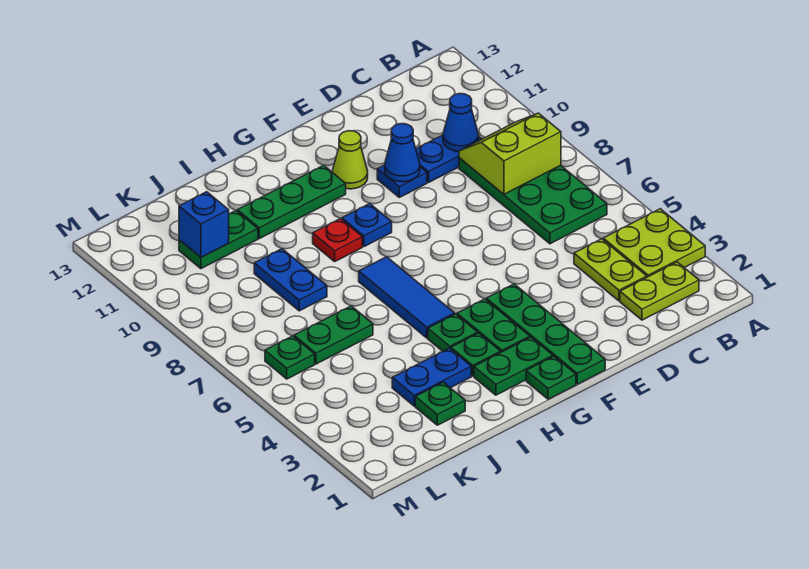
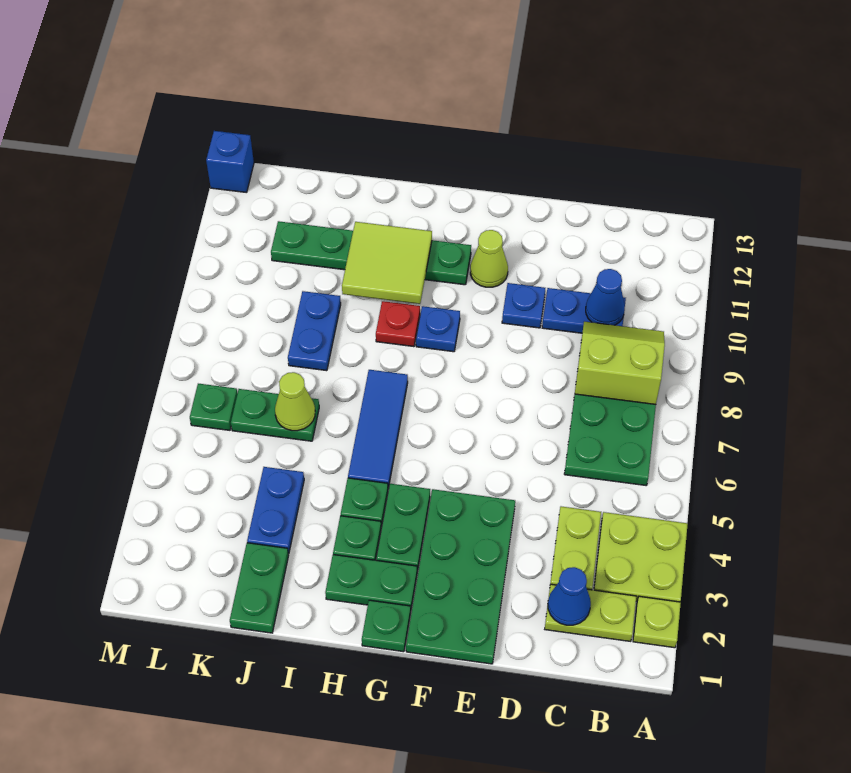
none -> lime 1x1 plate [633,596,681,648]
blue 1x1 cone [385,124,420,182] -> blue 1x1 cone moved to [548,567,591,625]
green 1x4 plate [486,284,605,384] -> green 2x4 plate [406,489,515,664]
none -> lime 2x2 tile [342,222,432,304]
blue 1x2 plate [392,348,471,406] -> blue 1x2 plate turned to [247,467,304,554]
green 1x1 plate [415,382,465,425] -> green 1x2 plate [230,543,289,633]
none -> lime 1x1 cone [275,372,315,431]
blue 1x1 brick [179,192,229,257] -> blue 1x1 brick moved to [206,131,254,193]

